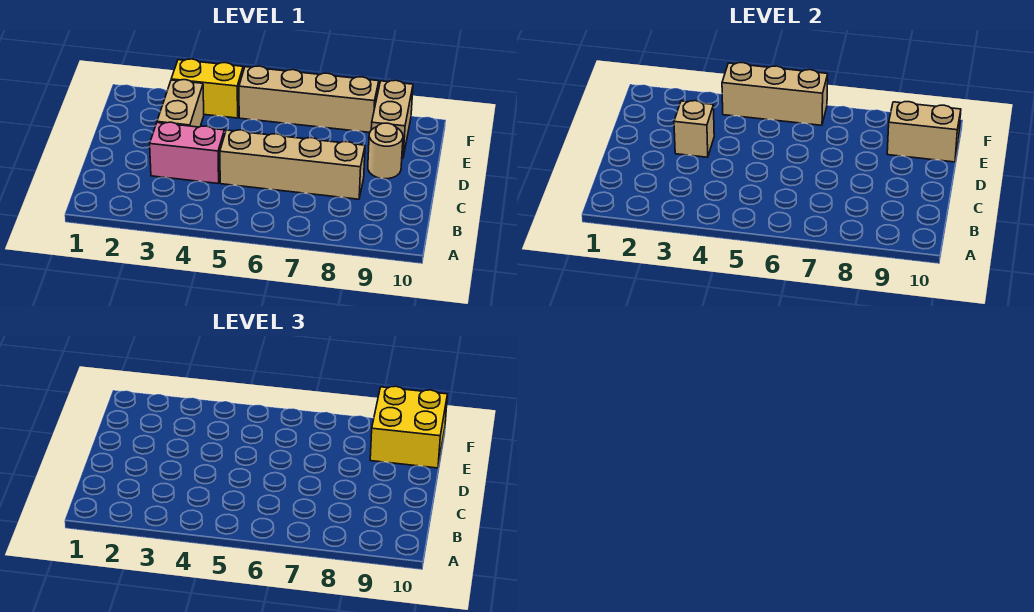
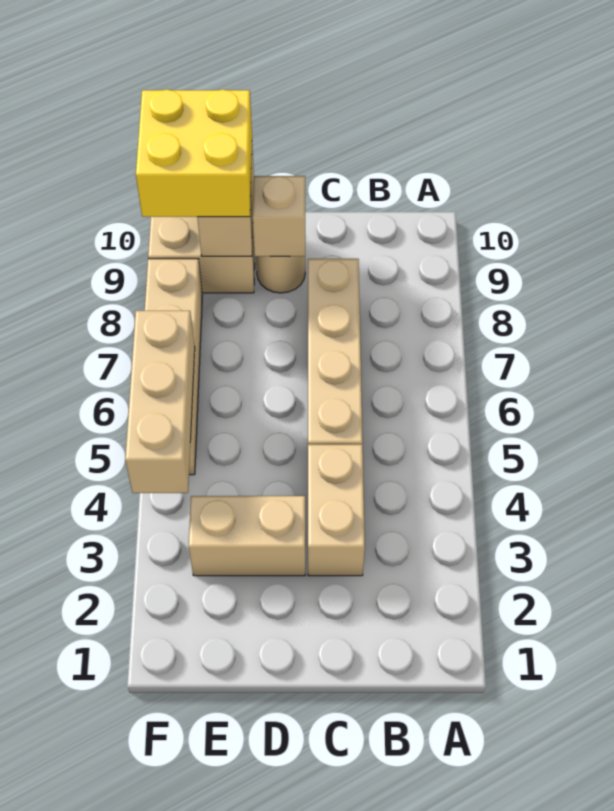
pink 1x2 brick [150,122,225,183] -> tan 1x2 brick [308,445,365,576]
tan 1x1 brick [674,101,714,157] -> tan 1x1 brick moved to [253,176,305,256]
yellow 1x2 brick [171,59,243,118] -> none

